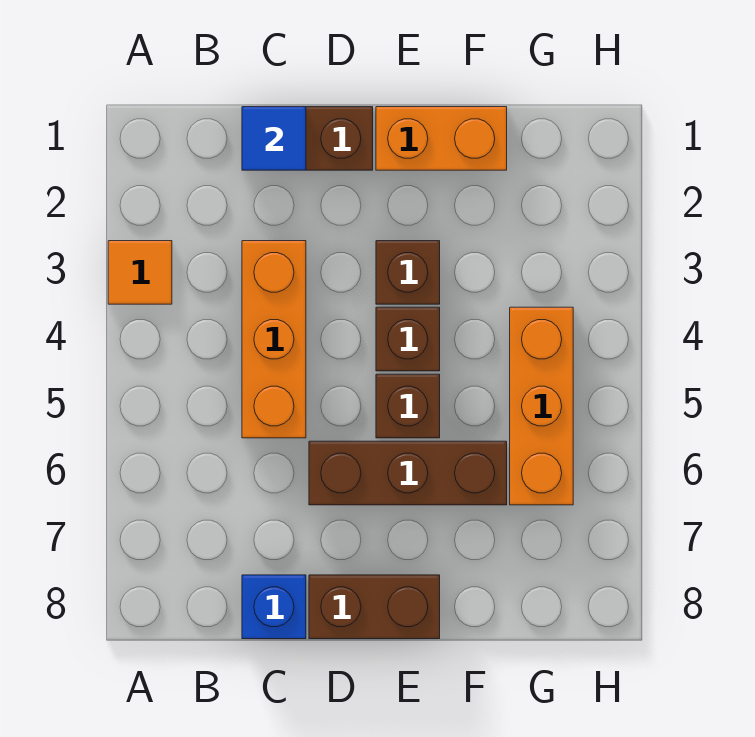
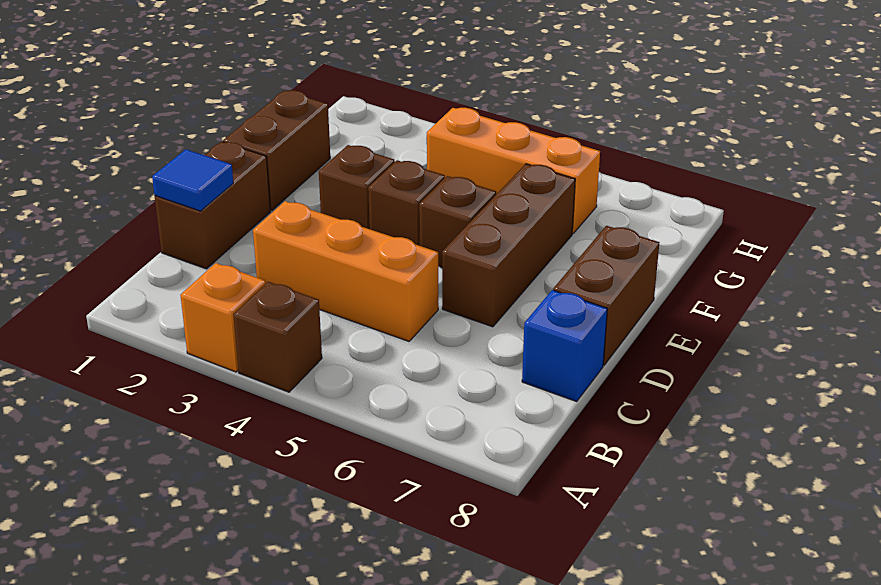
orange 1x1 tile [108,241,172,304] -> orange 1x1 brick [181,263,266,372]
none -> brown 1x1 brick [233,282,322,392]
orange 1x2 brick [376,107,507,170] -> brown 1x2 brick [223,90,330,211]

